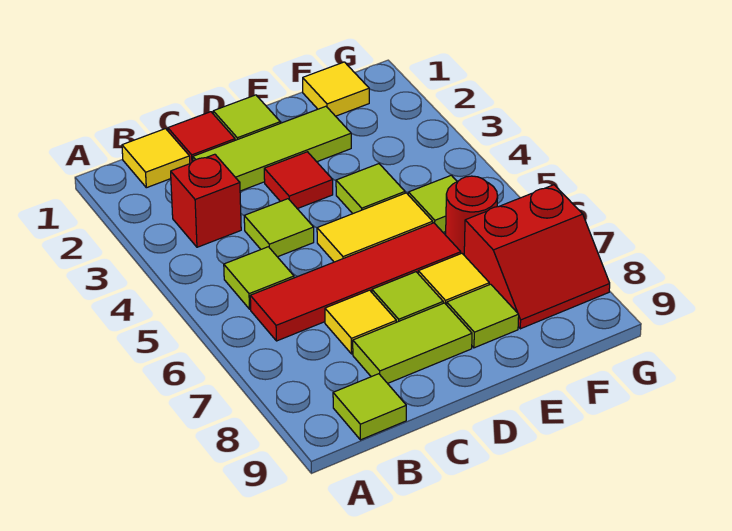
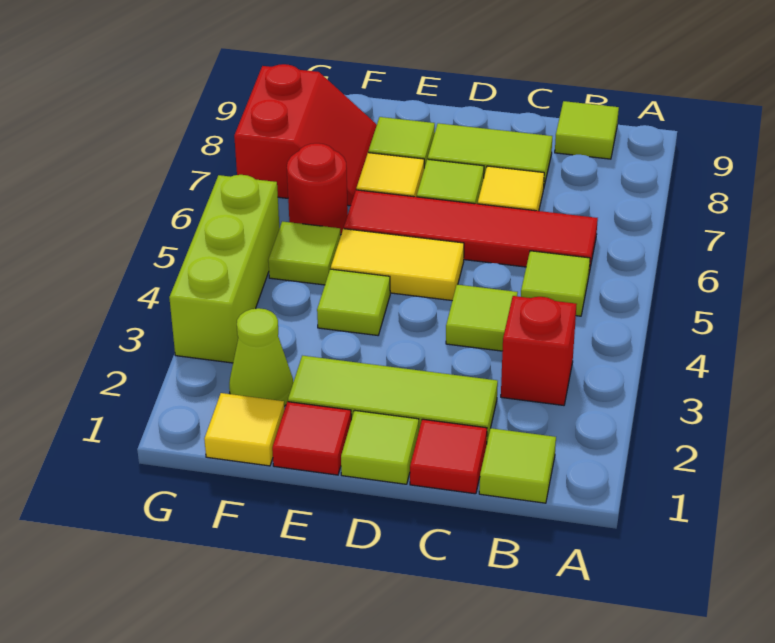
yellow 1x1 tile [122,129,190,188] -> lime 1x1 tile [479,428,556,503]
red 1x1 tile [264,152,333,209] -> red 1x1 tile moved to [272,402,351,475]
none -> lime 1x1 cone [229,308,293,406]
red 2x2 slope [464,185,610,329] -> red 2x2 slope turned to [234,64,377,206]
none -> lime 1x3 brick [169,175,279,363]

